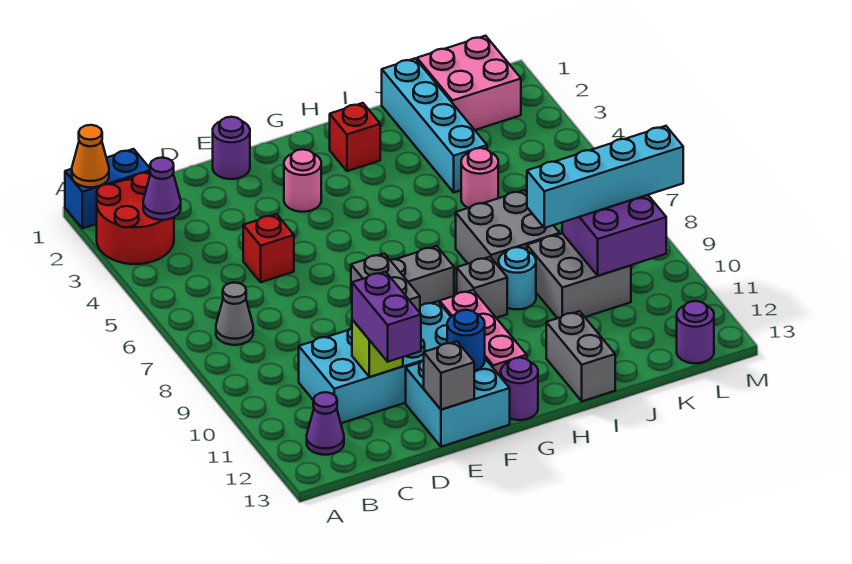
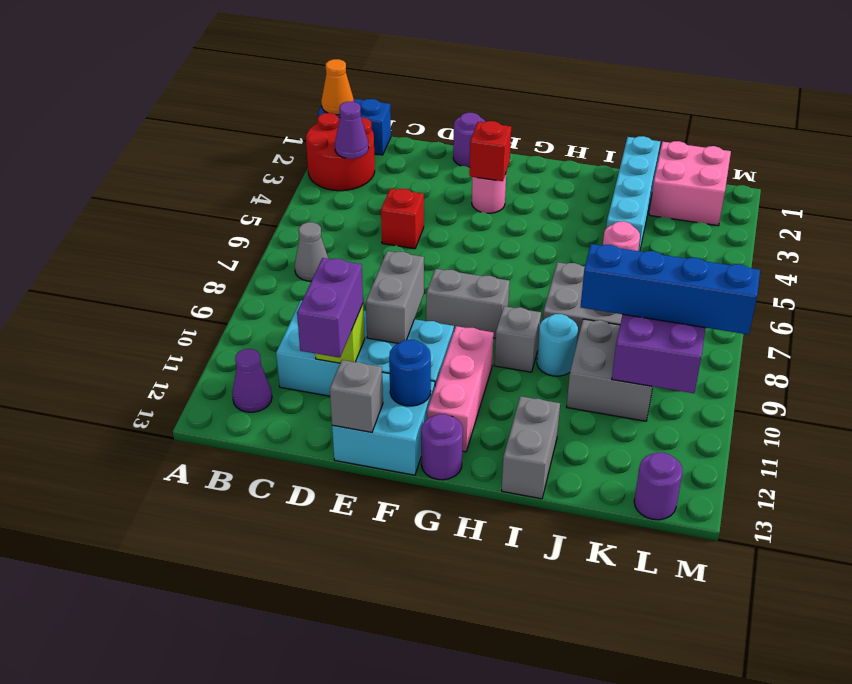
red 1x1 brick [330,103,380,171] -> red 1x1 brick moved to [469,121,511,181]
cyan 1x4 brick [527,126,683,228] -> blue 1x4 brick [581,244,760,335]

